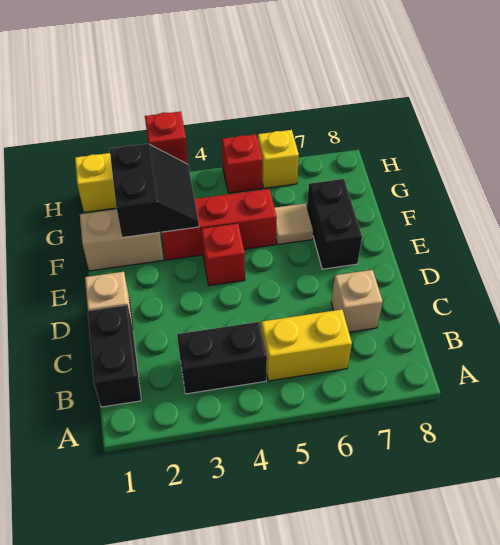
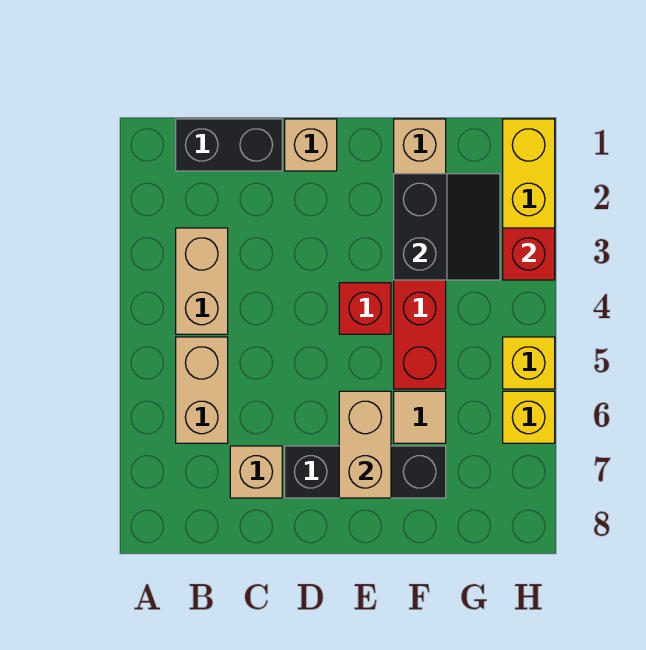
black 1x2 brick [177,322,267,394] -> tan 1x2 brick [176,228,228,334]
yellow 1x2 brick [261,309,352,381] -> tan 1x2 brick [176,337,228,443]
none -> tan 1x2 brick [339,391,391,498]
black 1x2 brick [307,179,362,269] -> black 1x3 brick [285,446,446,498]
black 2x2 slope [110,144,199,238] -> black 2x2 slope turned to [394,174,500,280]
red 1x1 brick [222,134,262,193] -> yellow 1x1 brick [503,337,555,389]

